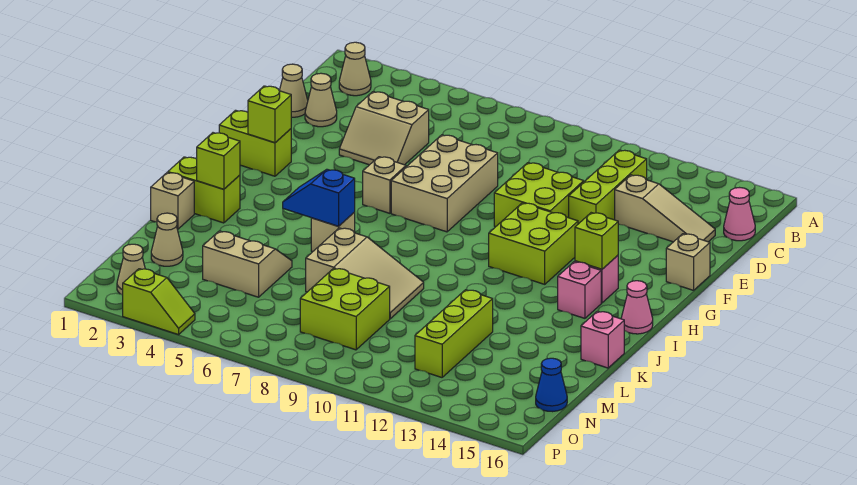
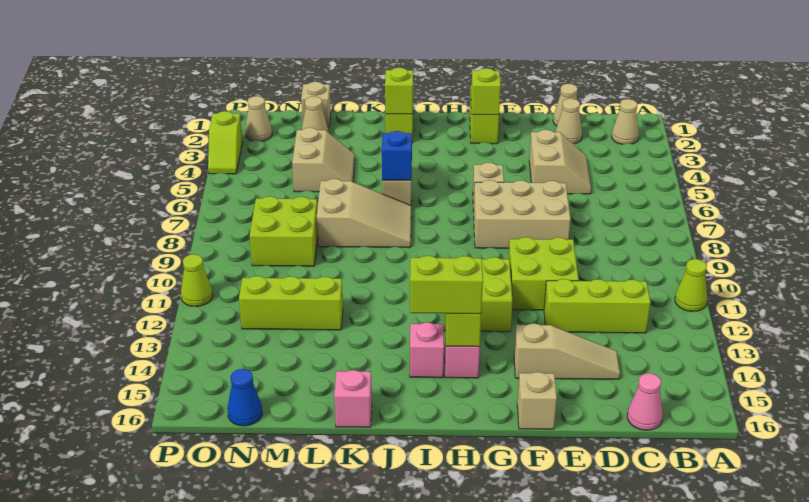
none -> lime 1x1 cone [675,259,707,312]
tan 2x2 slope [339,92,429,165] -> tan 2x2 slope turned to [529,130,591,194]
tan 1x3 slope [615,175,715,242] -> tan 1x3 slope turned to [514,323,620,379]
none -> lime 1x2 brick [410,256,483,314]
pink 1x1 cone [621,281,653,334] -> none
tan 1x1 brick [151,173,194,229] -> tan 1x1 brick moved to [301,82,331,127]
tan 2x3 slope [306,228,424,319] -> tan 2x3 slope turned to [317,179,411,248]
none -> lime 1x1 cone [181,254,213,307]

